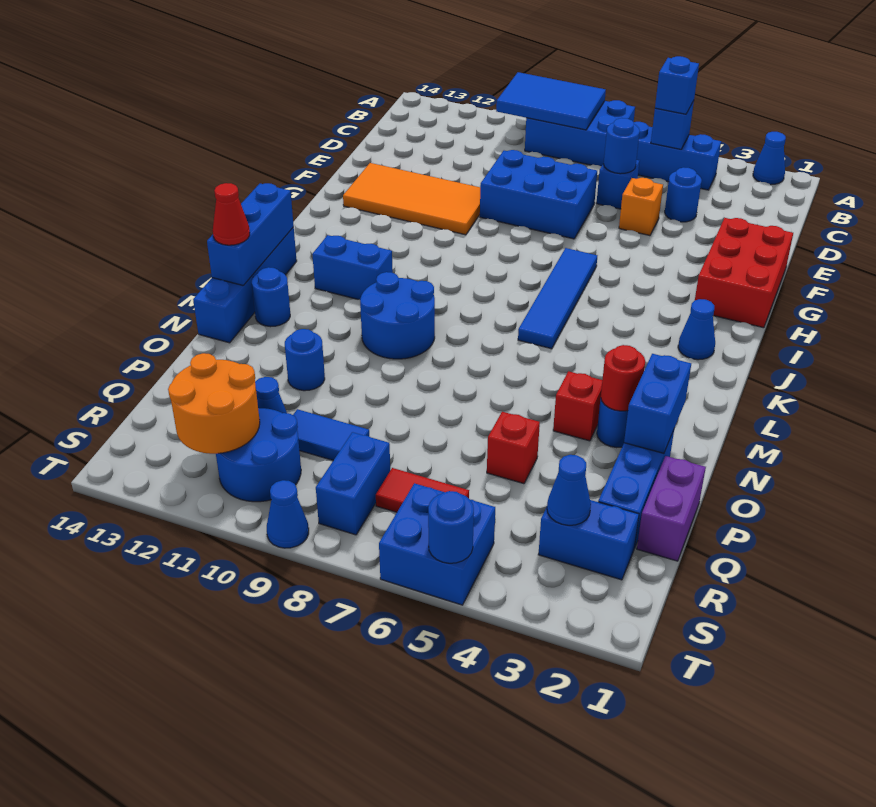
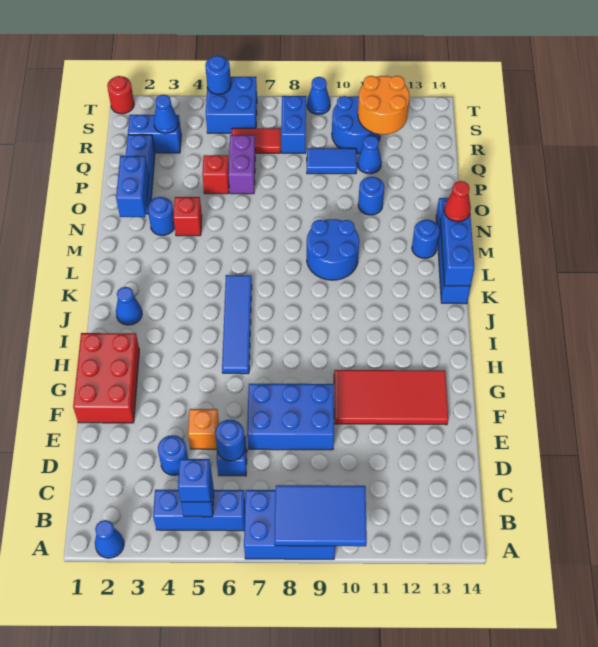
orange 2x4 tile [343,163,480,235] -> red 2x4 tile [334,370,448,425]
blue 1x2 brick [312,235,393,300] -> none
red 1x1 round brick [601,345,645,411] -> red 1x1 round brick moved to [107,76,134,114]
purple 1x2 brick [637,456,706,561] -> purple 1x2 brick moved to [228,135,255,194]

